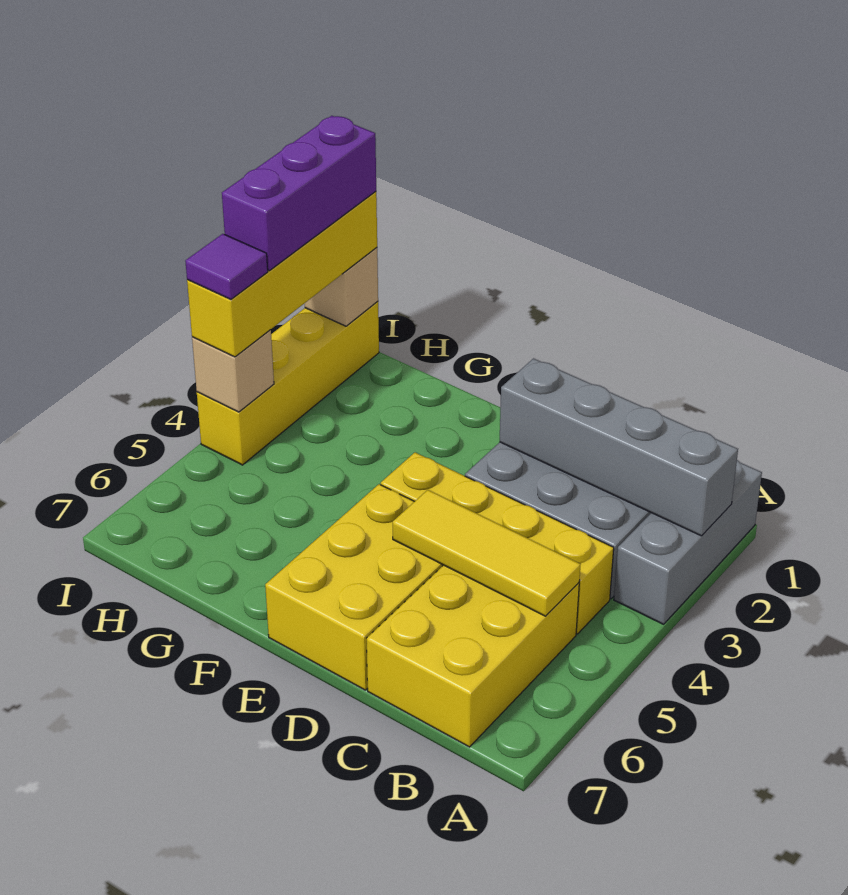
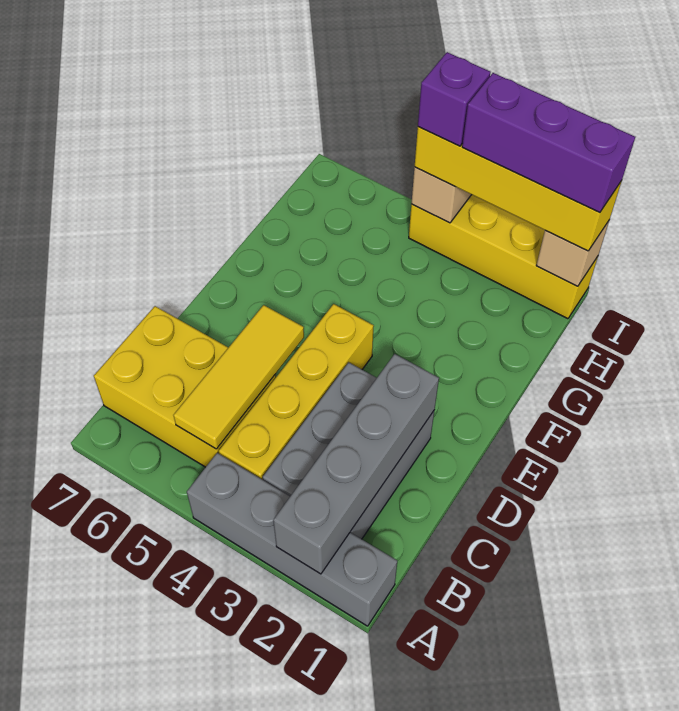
grey 1x3 brick [614,460,762,624] -> grey 1x4 brick [187,453,397,626]
yellow 2x3 brick [265,484,443,690] -> none
purple 1x1 tile [185,234,268,300] -> purple 1x1 brick [418,52,491,146]

